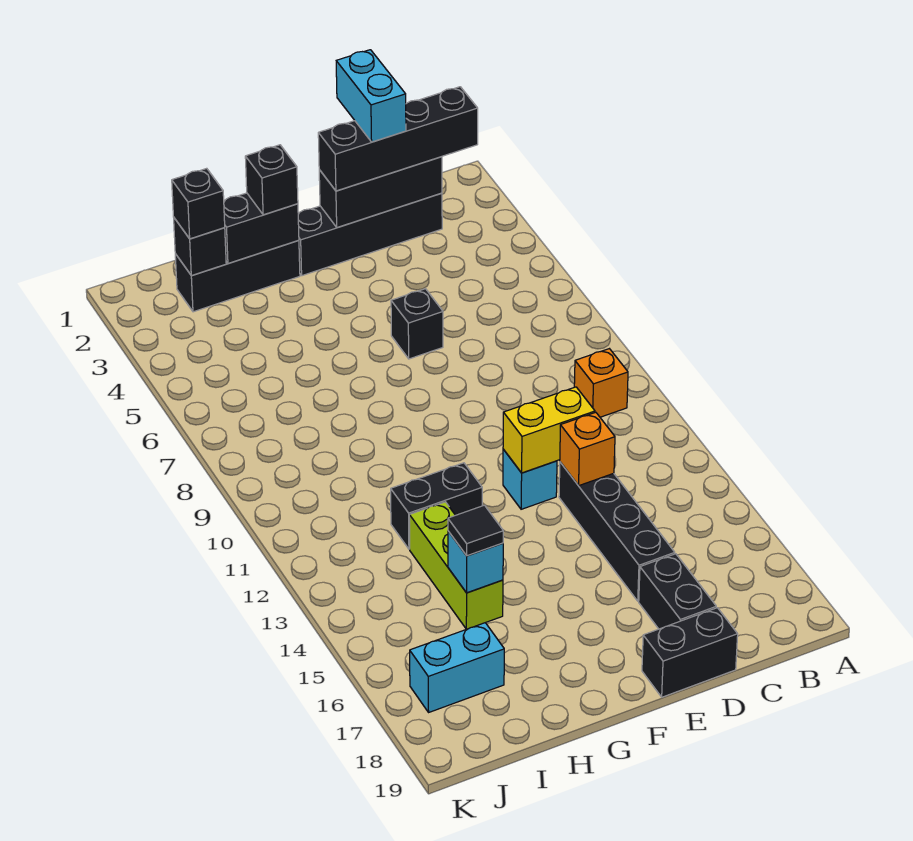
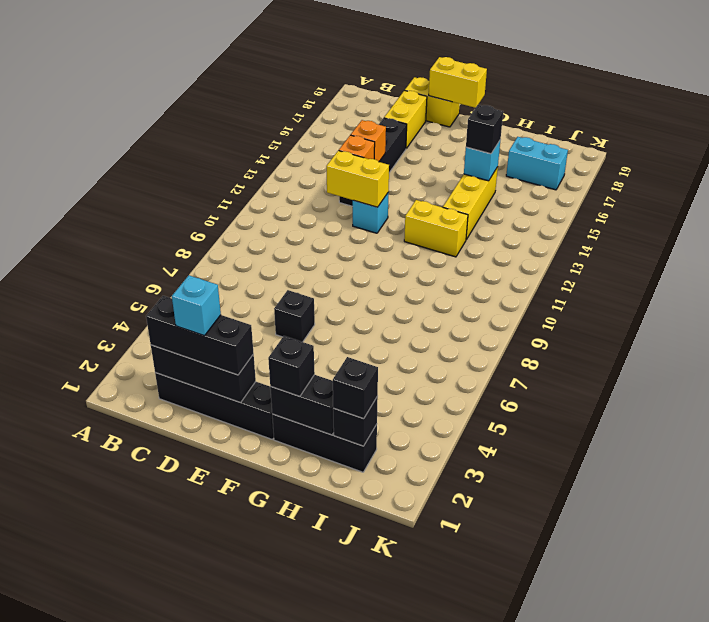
black 1x4 brick [318,87,478,191] -> black 1x3 brick [146,296,254,375]
orange 1x1 brick [574,349,628,417] -> orange 1x1 brick moved to [351,120,386,162]
cyan 1x2 brick [336,50,406,142] -> cyan 1x1 brick [172,275,221,336]
black 1x2 brick [639,554,716,629] -> yellow 1x2 brick [384,90,427,148]
black 1x2 brick [642,608,738,697] -> yellow 1x2 brick [405,77,459,127]
none -> yellow 1x2 brick [429,57,487,108]
black 1x2 brick [391,463,482,549] -> yellow 1x2 brick [404,200,468,257]
lime 1x3 brick [409,502,503,629] -> yellow 1x3 brick [443,167,498,239]
black 1x1 tile [448,505,503,556] -> black 1x1 brick [466,105,503,154]

